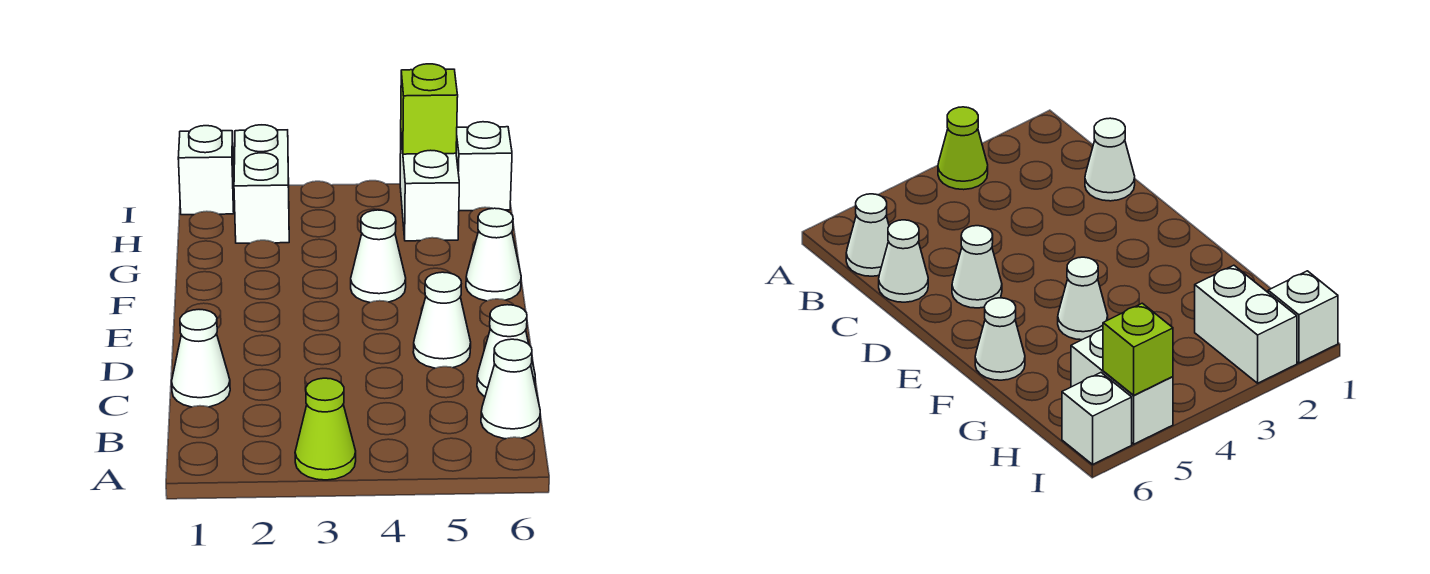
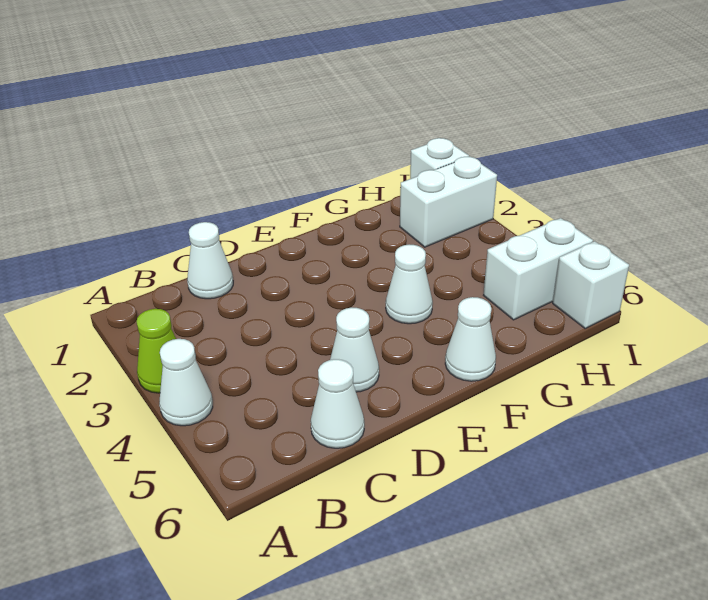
white 1x1 cone [481,339,540,439] -> white 1x1 cone moved to [159,339,213,426]
lime 1x1 brick [401,64,458,154] -> none

